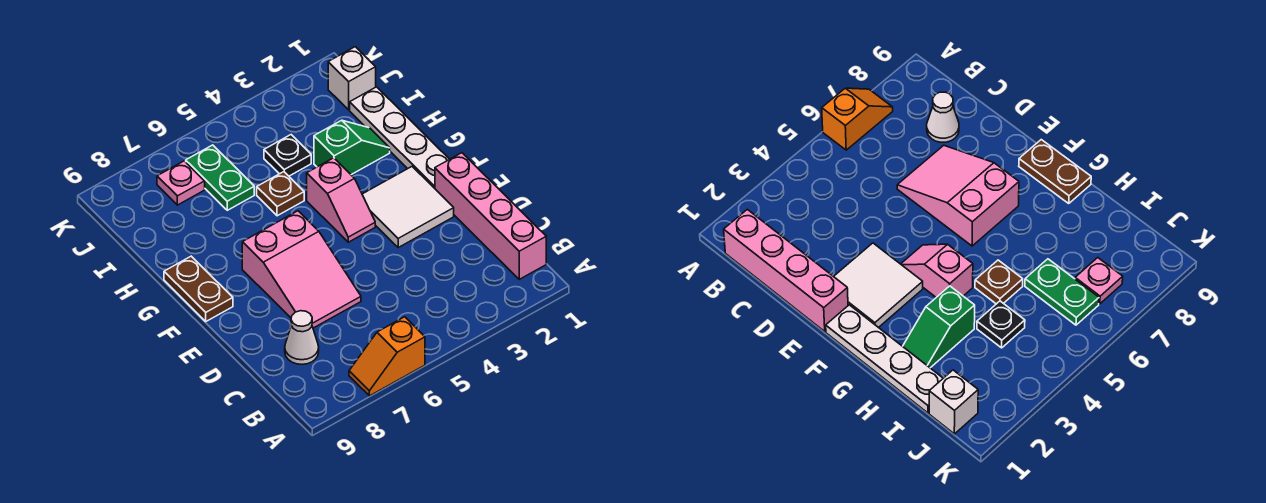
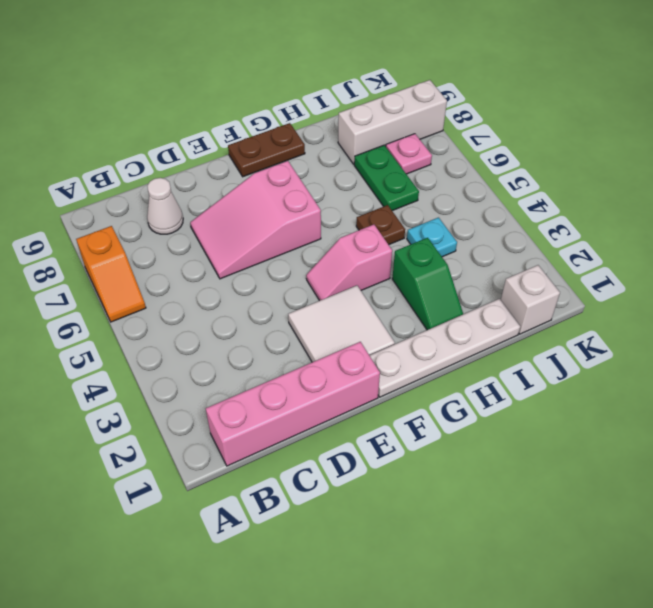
orange 1x2 slope [349,317,425,396] -> orange 1x2 slope turned to [76,226,146,322]
black 1x1 plate [264,135,311,176] -> cyan 1x1 plate [407,218,457,257]
green 1x2 plate [186,145,254,210] -> green 1x2 plate turned to [354,145,419,211]
none -> white 1x3 brick [338,80,447,164]

